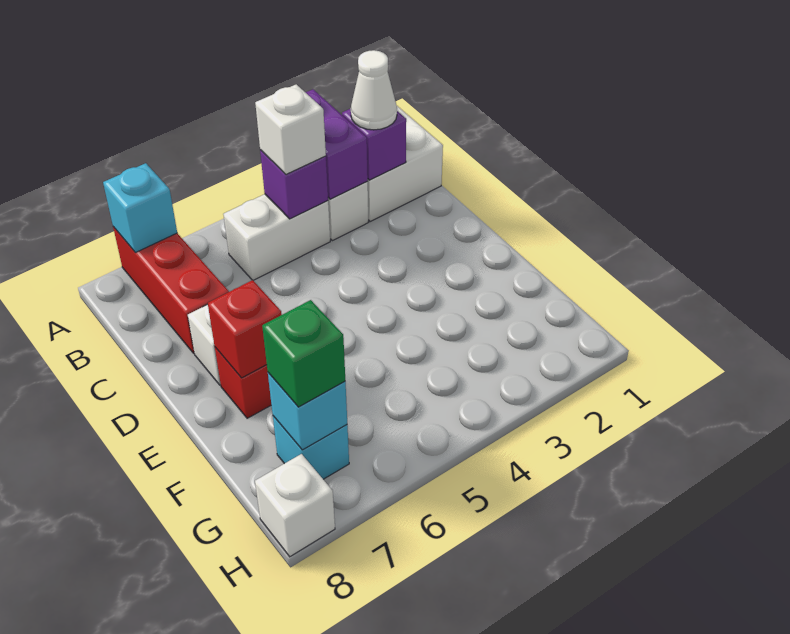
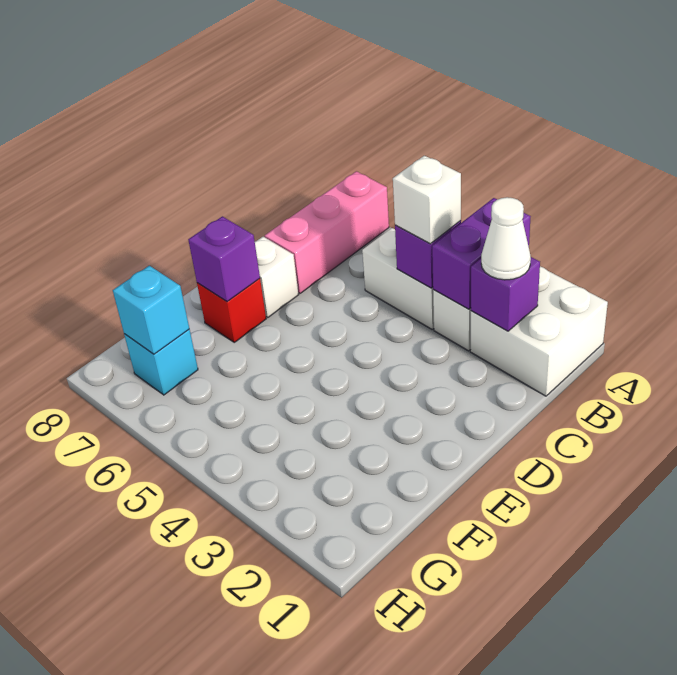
red 1x3 brick [113,227,229,353] -> pink 1x3 brick [265,171,389,293]
cyan 1x1 brick [103,163,177,253] -> none
red 1x1 brick [208,280,282,378] -> purple 1x1 brick [188,216,260,302]
green 1x1 brick [262,300,345,407] -> none
white 1x1 brick [255,454,335,557] -> none

